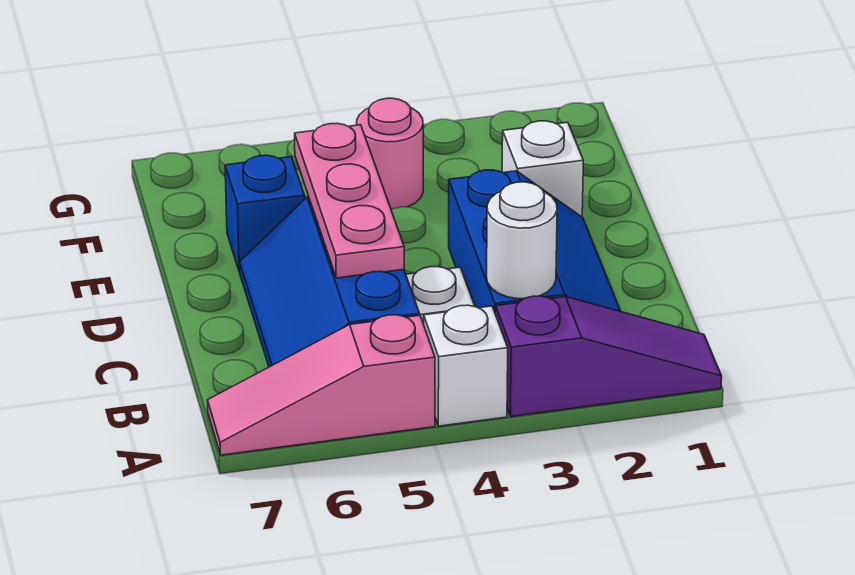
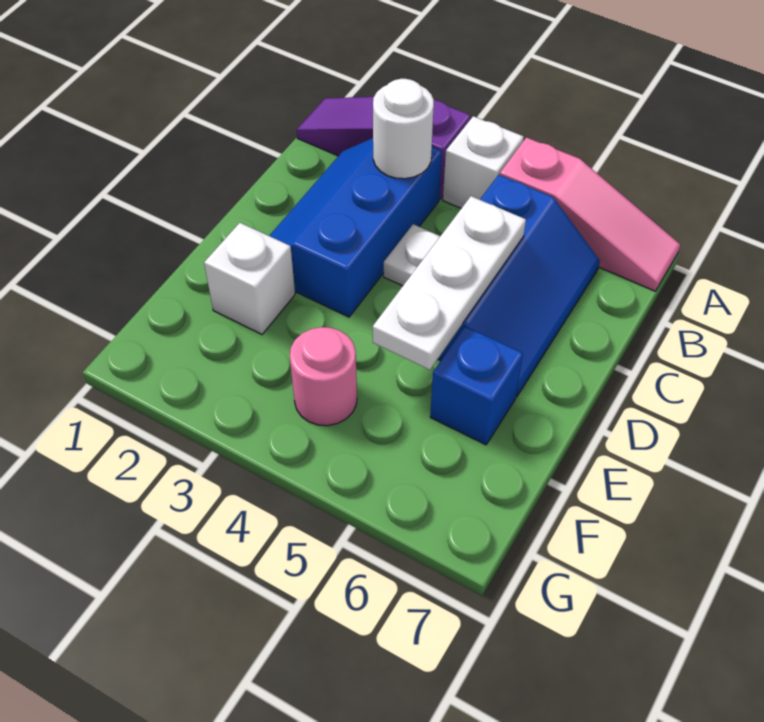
pink 1x3 plate [295,123,404,278] -> white 1x3 plate [373,196,526,370]

